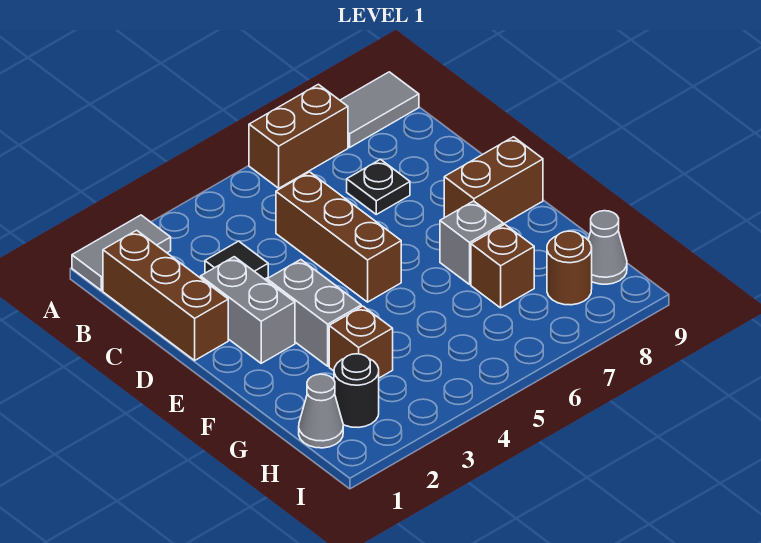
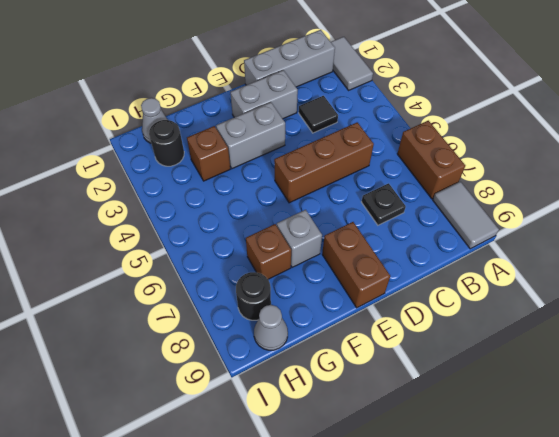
brown 1x3 brick [103,230,228,360] -> grey 1x3 brick [244,30,335,87]
brown 1x1 round brick [547,231,592,305] -> black 1x1 round brick [236,272,271,320]

